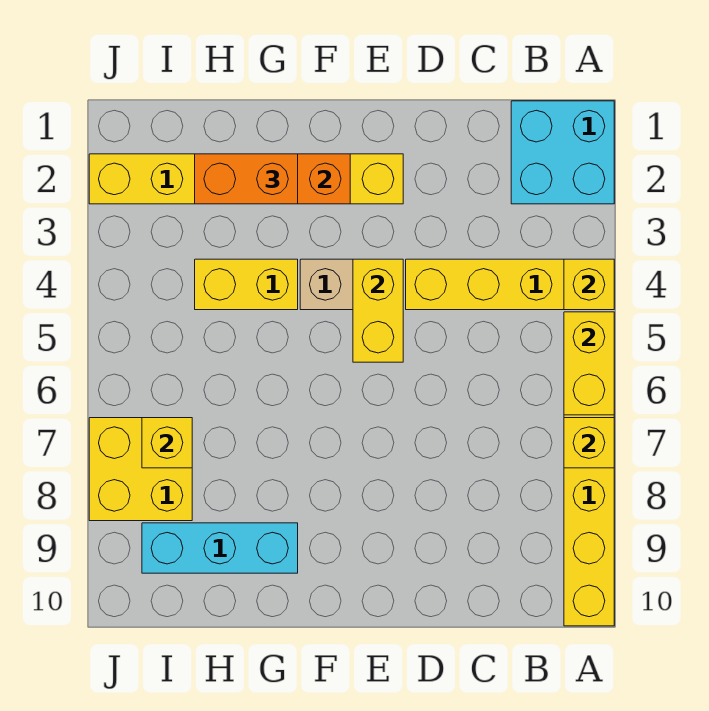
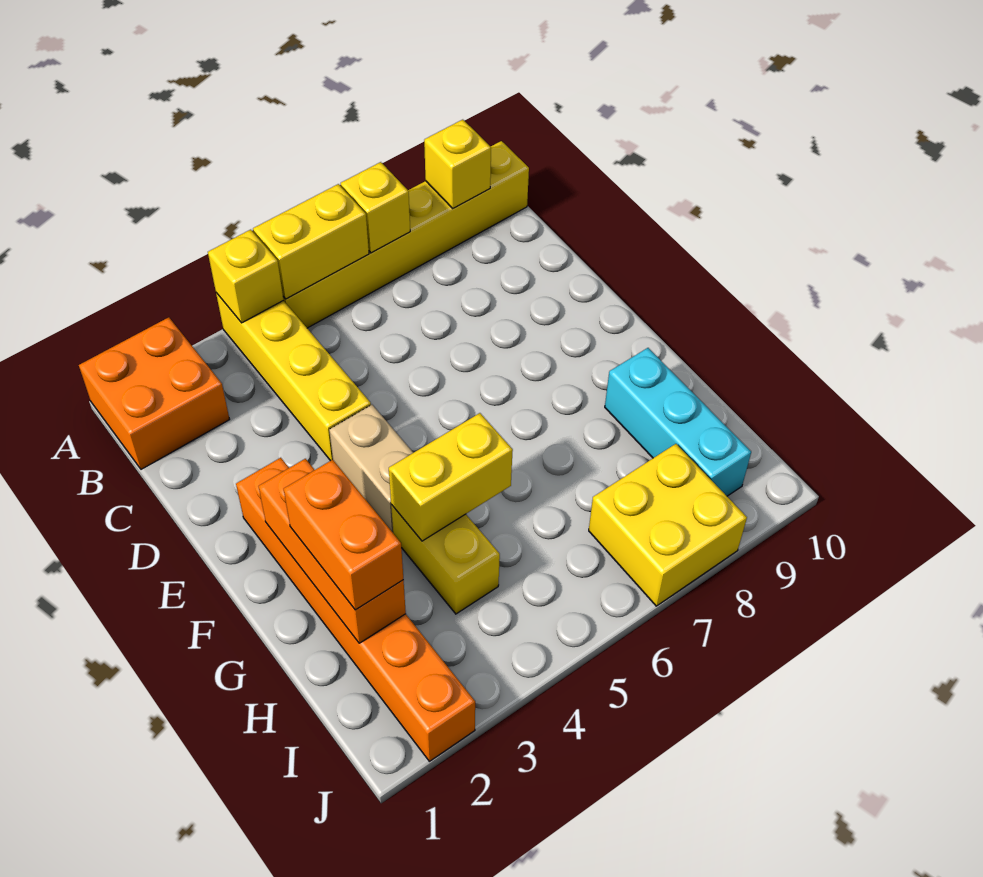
cyan 2x2 brick [511,101,614,204] -> orange 2x2 brick [79,317,230,469]
yellow 1x6 brick [89,154,403,204] -> orange 1x6 brick [236,458,475,761]
yellow 1x2 brick [353,259,403,362] -> yellow 1x2 brick moved to [389,413,513,541]
yellow 1x1 brick [142,418,192,468] -> yellow 1x1 brick moved to [424,120,491,208]

